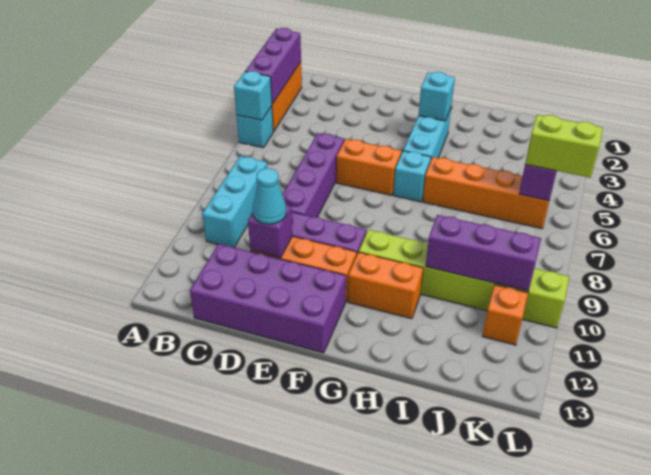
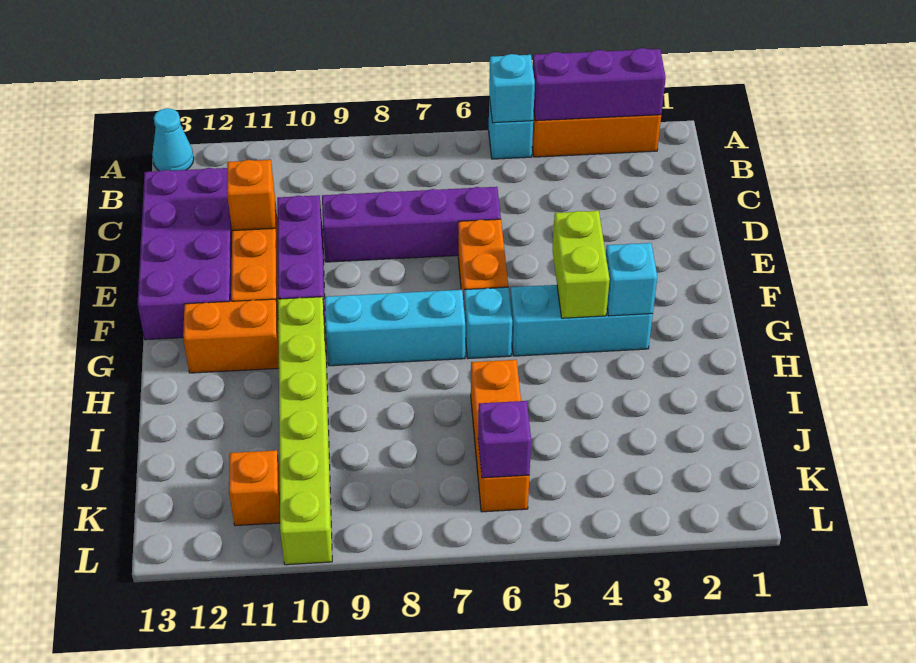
cyan 1x3 brick [202,156,267,248] -> cyan 1x3 brick moved to [325,290,465,366]
purple 1x1 brick [248,205,292,258] -> orange 1x1 brick [227,160,275,231]
cyan 1x1 cone [253,168,286,224] -> cyan 1x1 cone moved to [152,108,194,171]
orange 1x2 brick [348,252,423,319] -> orange 1x2 brick turned to [183,299,279,373]
orange 1x4 brick [423,157,549,229] -> orange 1x3 brick [471,360,529,512]
purple 1x3 brick [426,215,541,291] -> none
lime 1x2 brick [525,115,603,178] -> lime 1x2 brick moved to [553,211,610,318]

